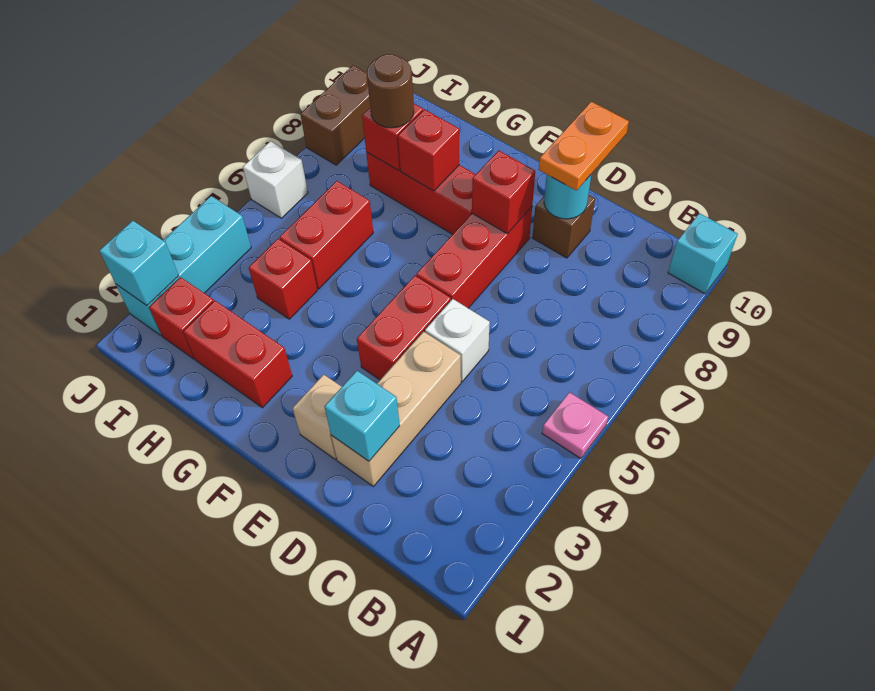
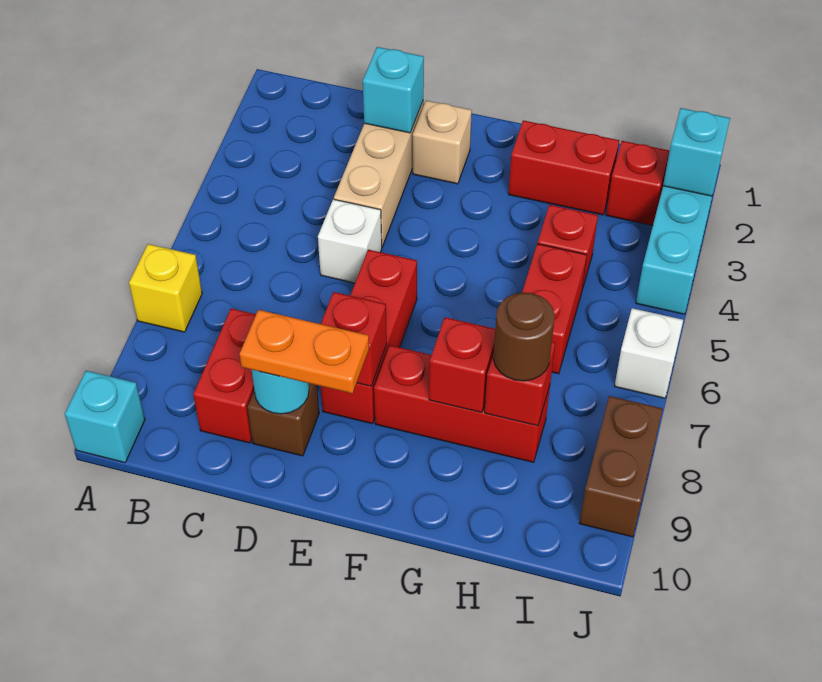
pink 1x1 plate [542,392,608,459] -> none
none -> yellow 1x1 brick [129,244,202,332]
orange 1x2 plate [539,102,629,191] -> orange 1x2 plate turned to [240,310,369,393]
red 1x2 brick [357,276,451,380] -> red 1x2 brick moved to [193,309,256,443]

